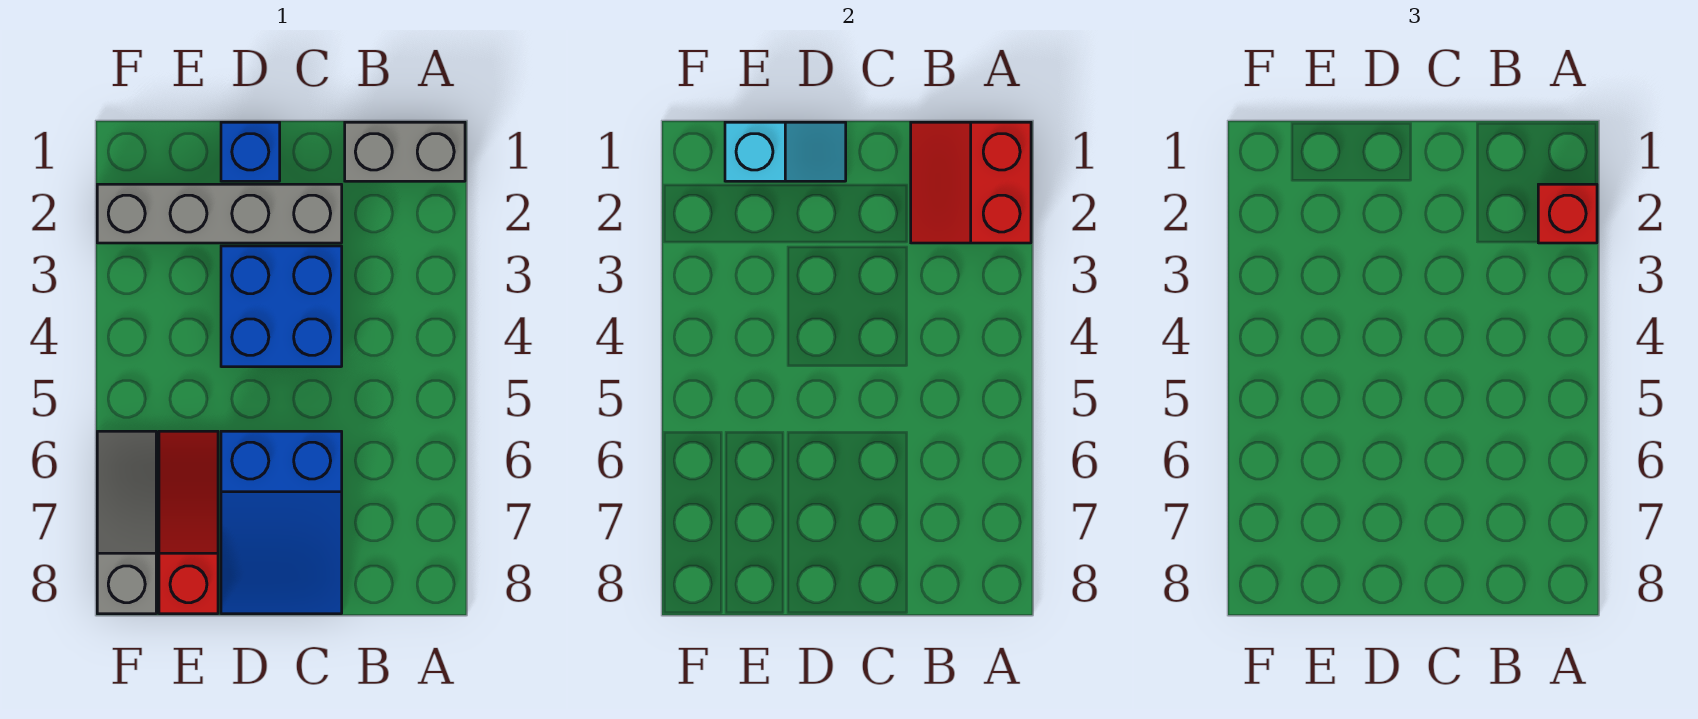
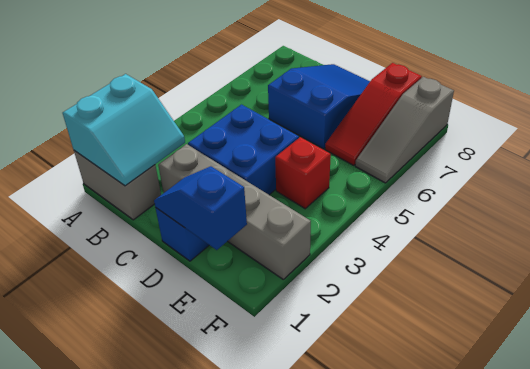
red 2x2 slope [911,122,1031,243] -> cyan 2x2 slope [63,74,185,186]
red 1x1 brick [1538,184,1597,243] -> red 1x1 brick moved to [275,137,331,209]
cyan 1x2 slope [725,122,846,181] -> blue 1x2 slope [154,166,247,250]

